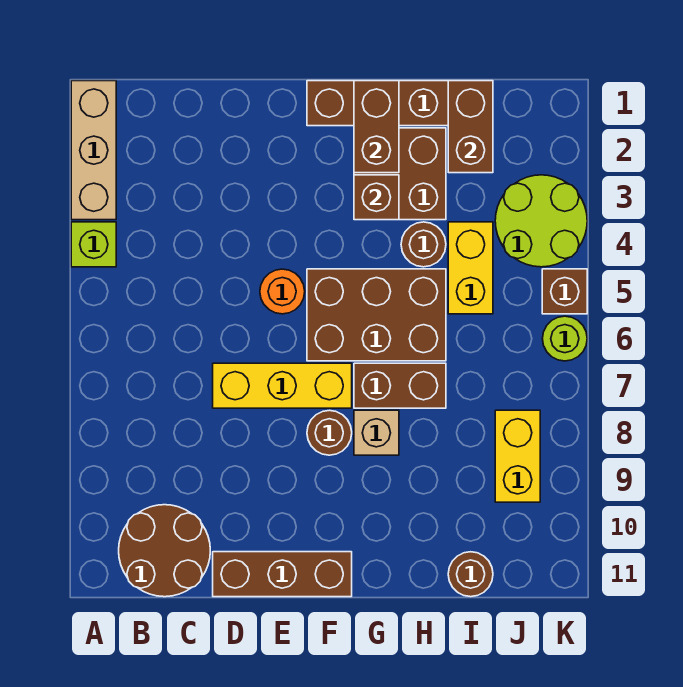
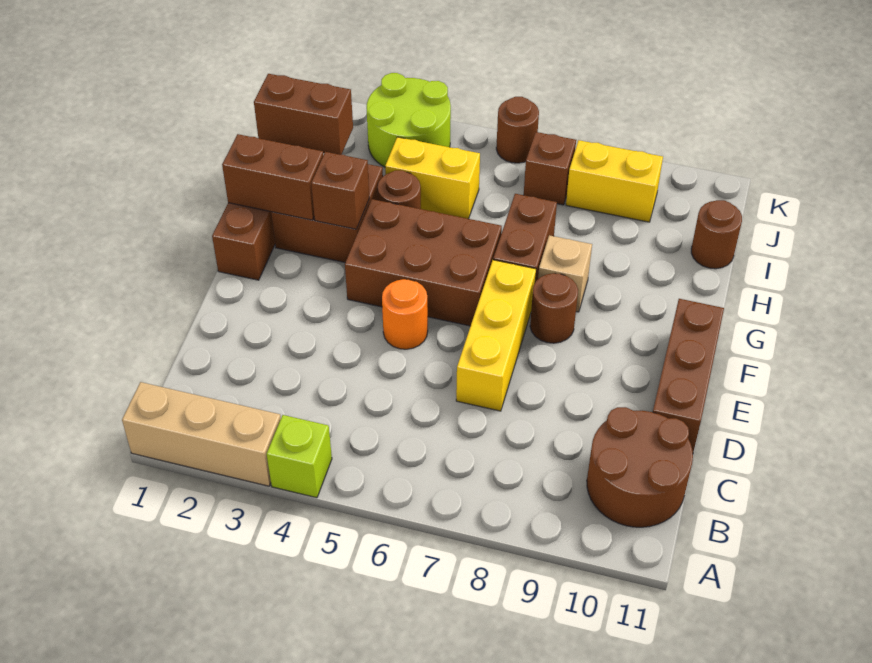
brown 2x3 brick [307,269,446,361] -> brown 2x3 brick turned to [345,199,502,326]
brown 1x1 brick [542,269,587,314] -> brown 1x1 brick moved to [524,132,576,205]
lime 1x1 round brick [542,316,587,361] -> brown 1x1 round brick [496,97,539,163]

